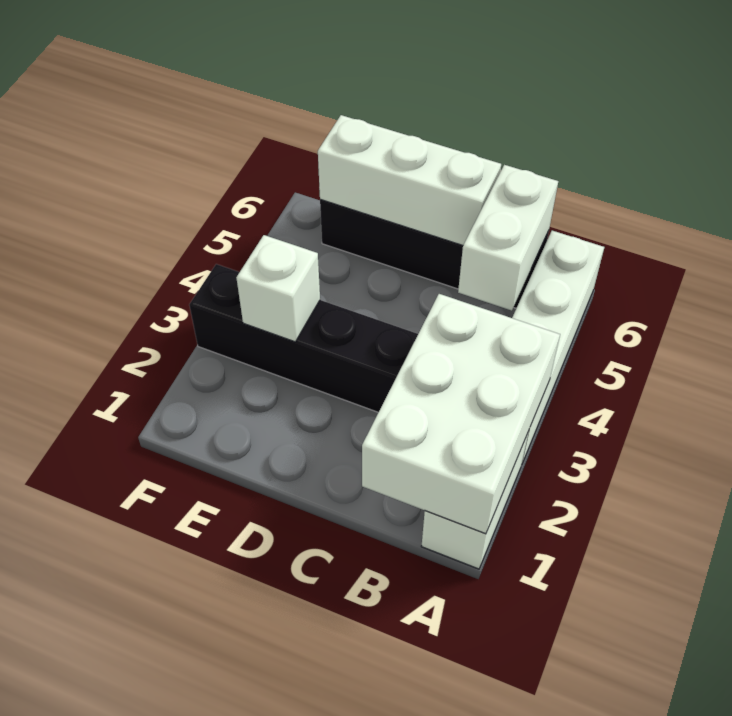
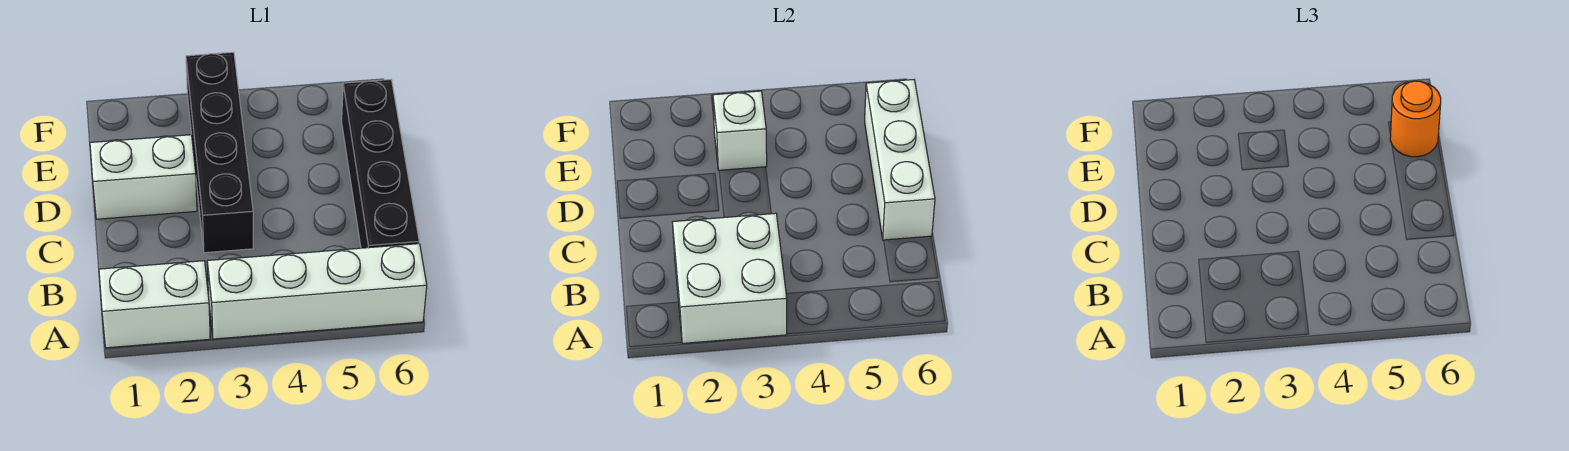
white 2x3 brick [362,294,560,534] -> white 2x2 brick [672,213,787,343]
white 1x2 brick [458,165,558,311] -> white 1x2 brick moved to [90,135,197,219]
none -> orange 1x1 round brick [1390,81,1441,157]

